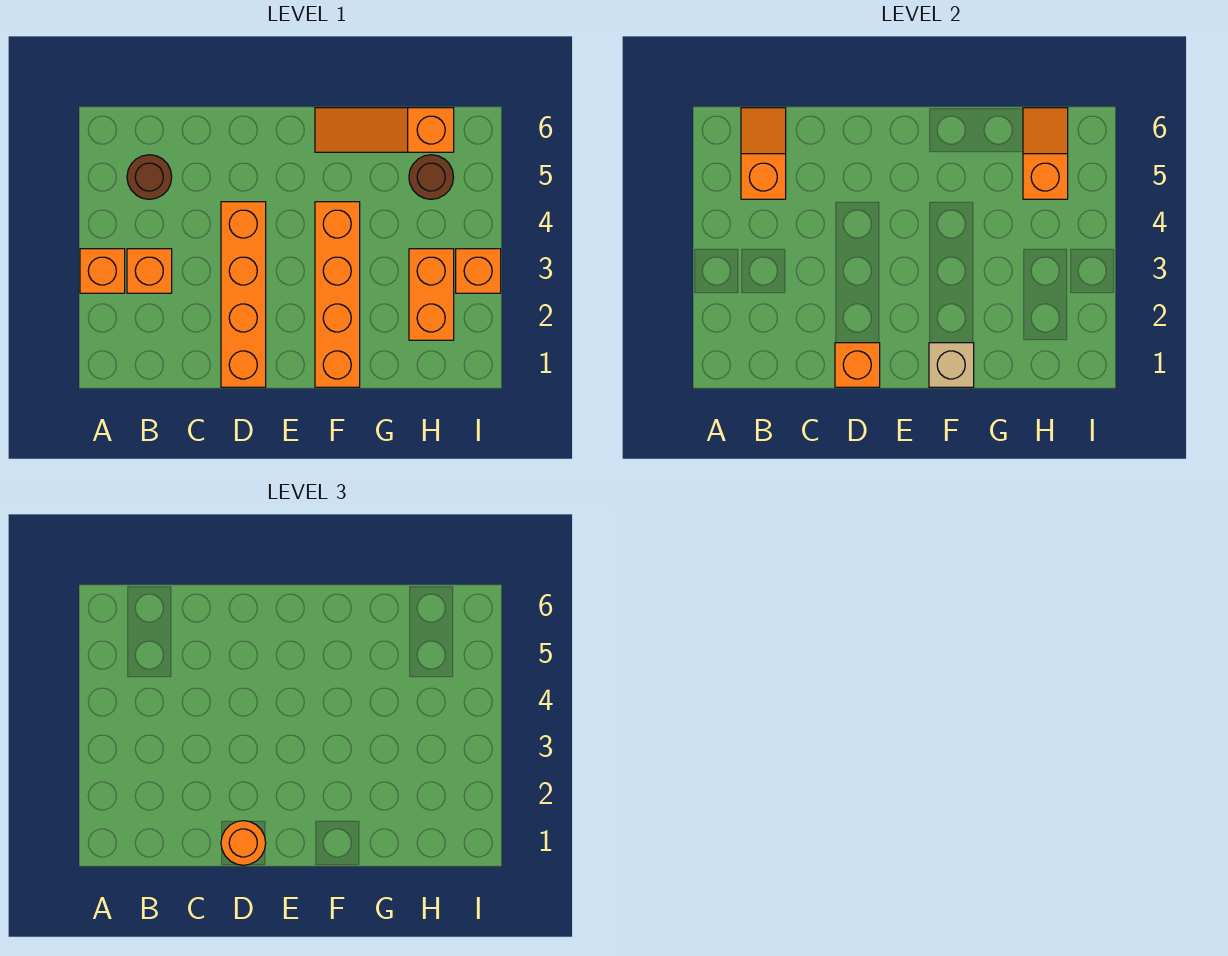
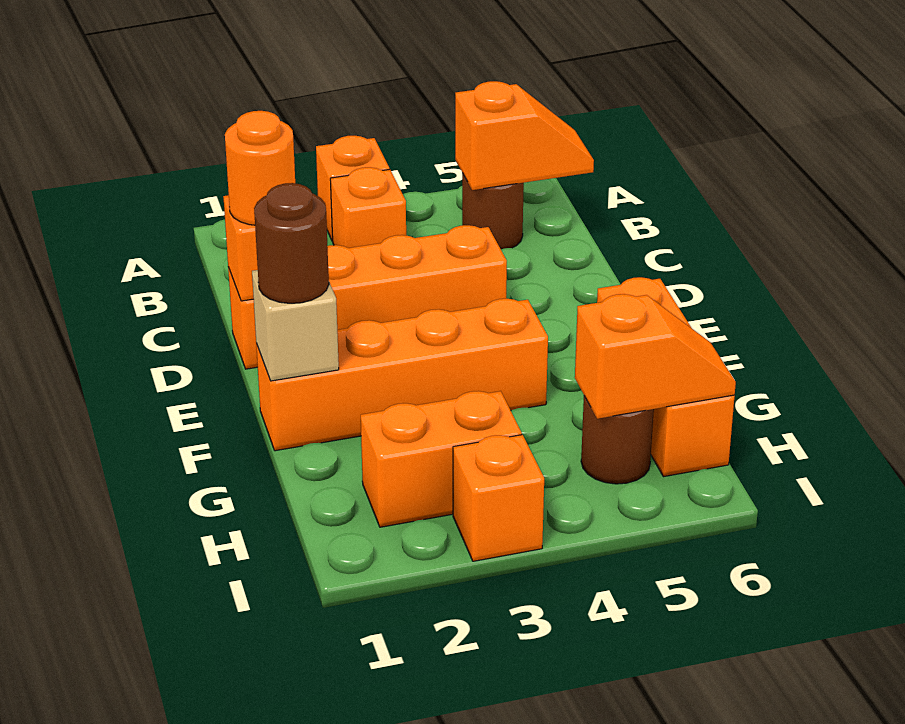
none -> brown 1x1 round brick [254,183,329,303]
orange 1x3 slope [315,108,454,152] -> orange 1x3 brick [597,277,735,477]

